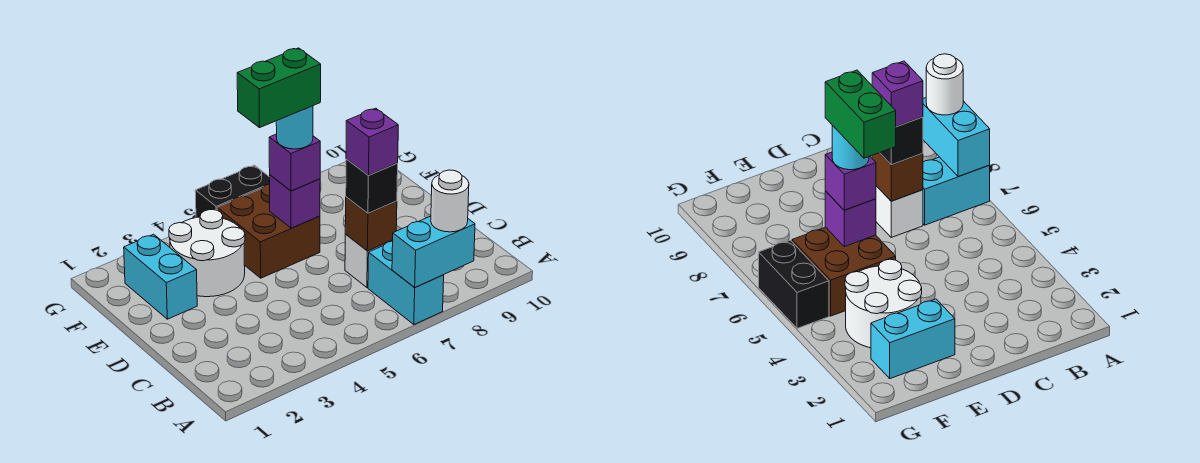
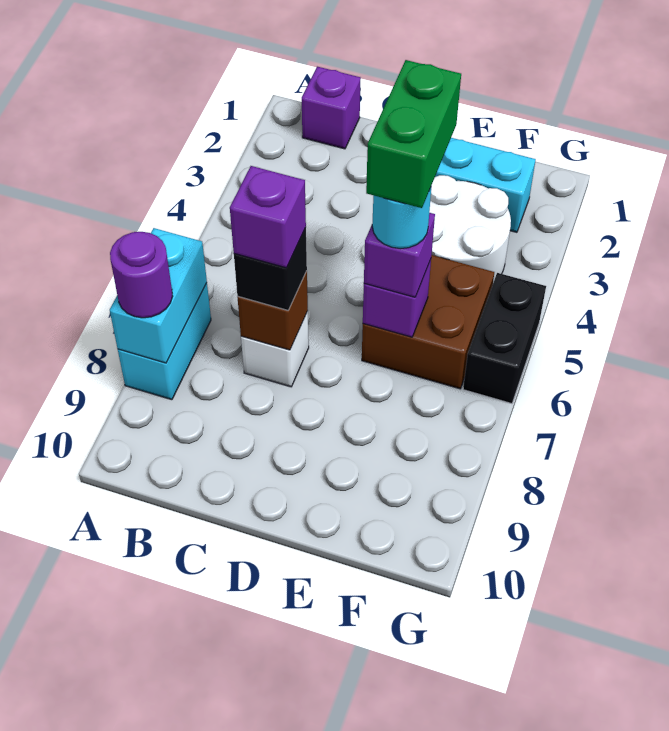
cyan 1x2 brick [368,241,444,324] -> cyan 1x2 brick turned to [118,283,211,400]
white 1x1 round brick [431,170,469,232] -> purple 1x1 round brick [110,232,173,318]
none -> purple 1x1 brick [302,67,361,149]

